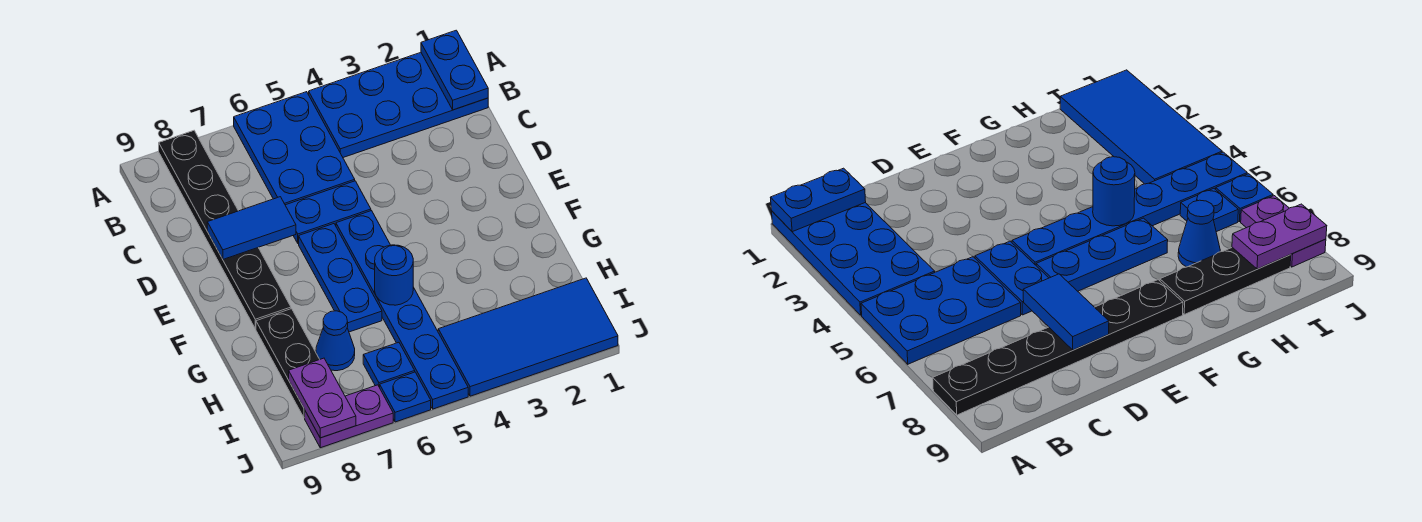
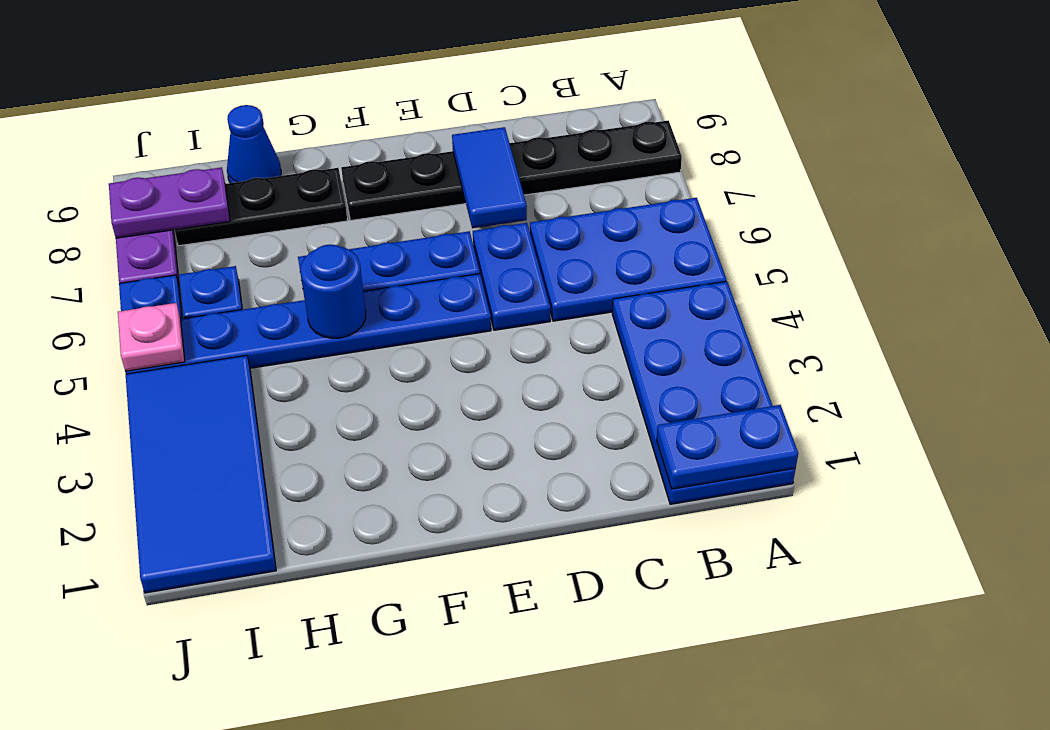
blue 1x1 cone [316,311,355,371] -> blue 1x1 cone moved to [227,105,281,183]
none -> pink 1x1 plate [118,303,185,371]

